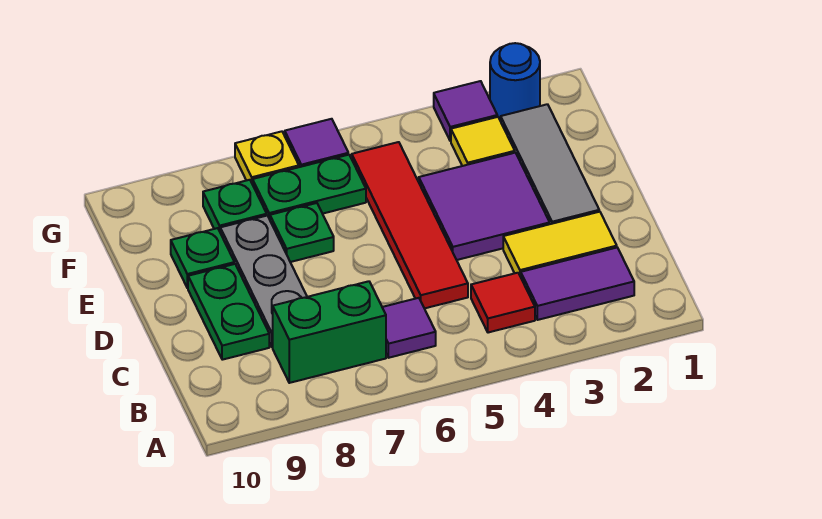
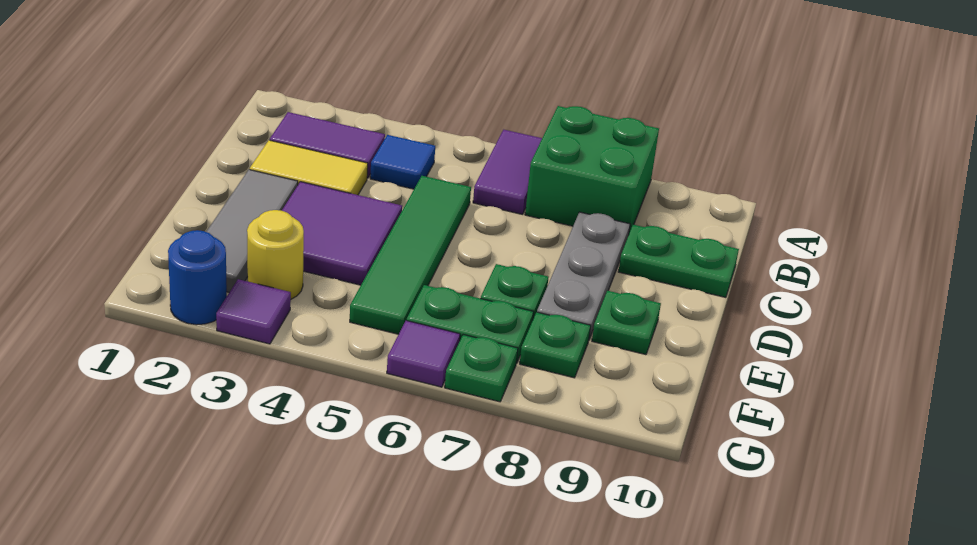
red 1x1 tile [471,273,535,333] -> blue 1x1 tile [370,135,435,189]
purple 1x1 tile [382,298,436,358] -> purple 1x2 tile [473,130,542,214]
green 1x2 brick [273,281,386,383] -> green 2x2 brick [525,106,659,233]
red 1x4 tile [352,142,468,308] -> green 1x4 tile [350,176,471,334]
green 1x2 plate [188,264,269,360] -> green 1x2 plate turned to [618,225,739,297]
yellow 1x1 tile [451,117,515,166] -> yellow 1x1 round brick [247,210,304,299]
yellow 1x1 plate [235,131,299,182] -> green 1x1 plate [445,335,518,402]

